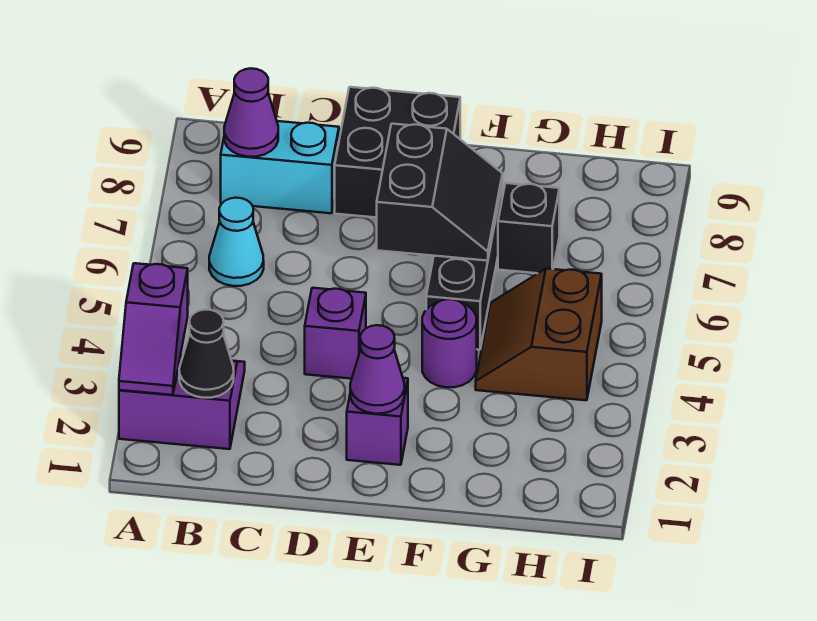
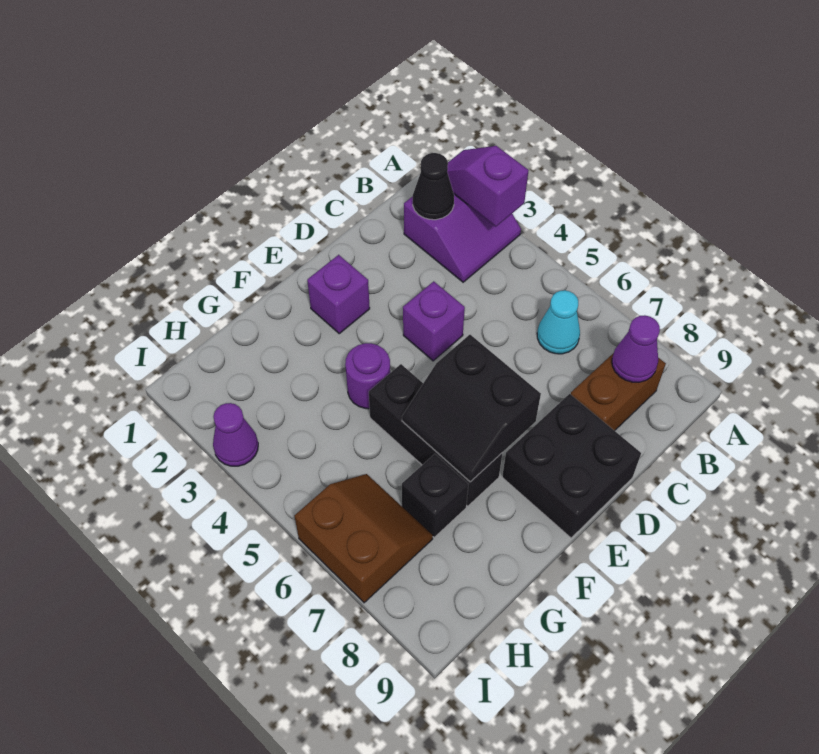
cyan 1x2 brick [221,121,339,213] -> brown 1x2 brick [571,353,666,431]
purple 1x1 cone [350,325,405,414] -> purple 1x1 cone moved to [213,403,258,466]
brown 2x2 slope [476,269,602,400] -> brown 2x2 slope moved to [294,474,433,603]

